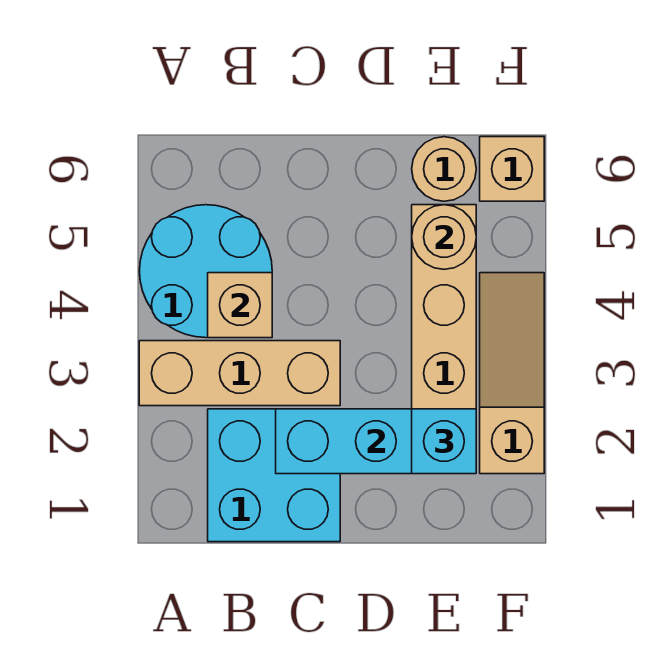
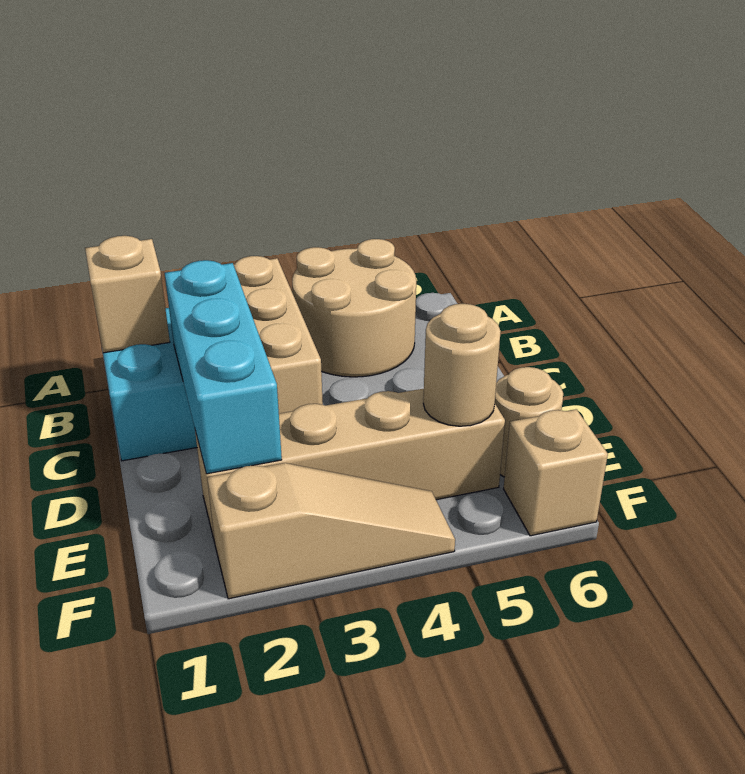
cyan 2x2 round brick [140,205,272,338] -> tan 2x2 round brick [292,239,416,377]
tan 1x1 brick [208,273,272,338] -> tan 1x1 brick moved to [85,236,170,353]
cyan 1x1 brick [412,409,476,474] -> none

